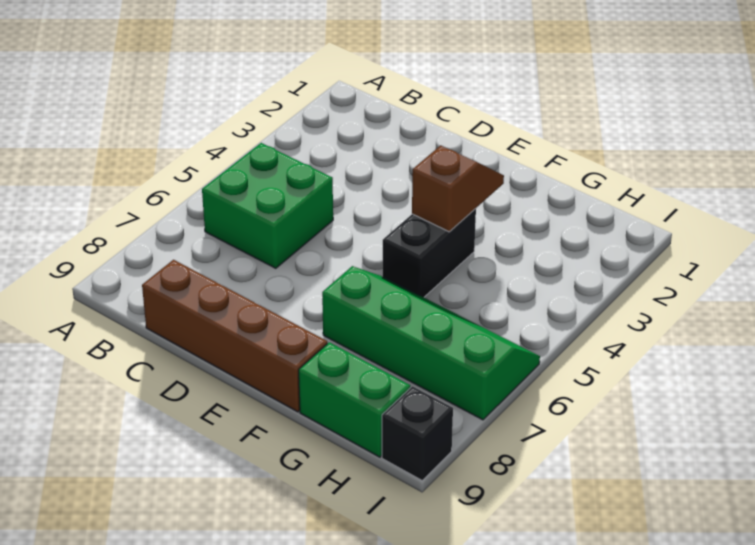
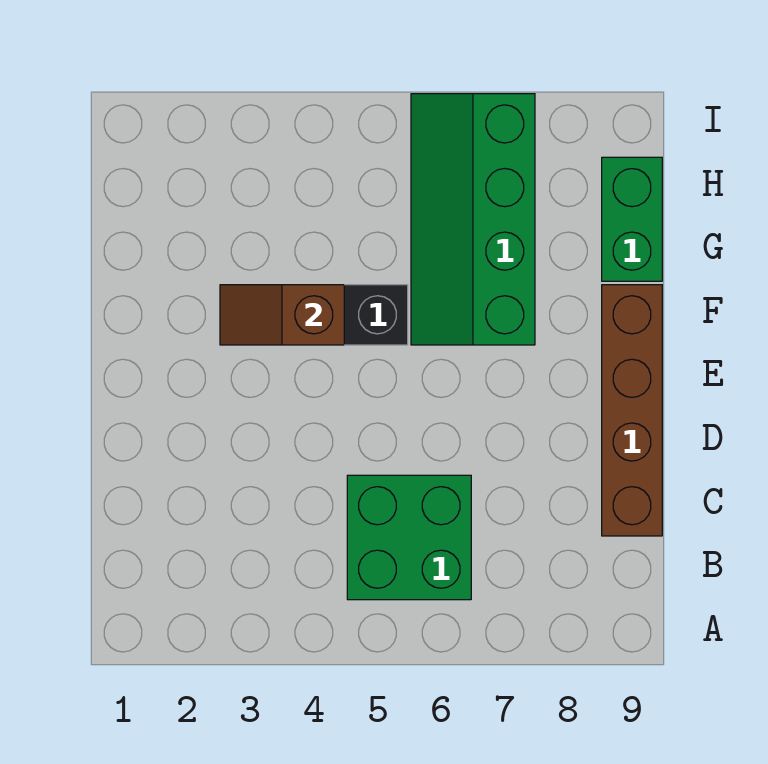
black 1x1 brick [382,386,453,480] -> none

